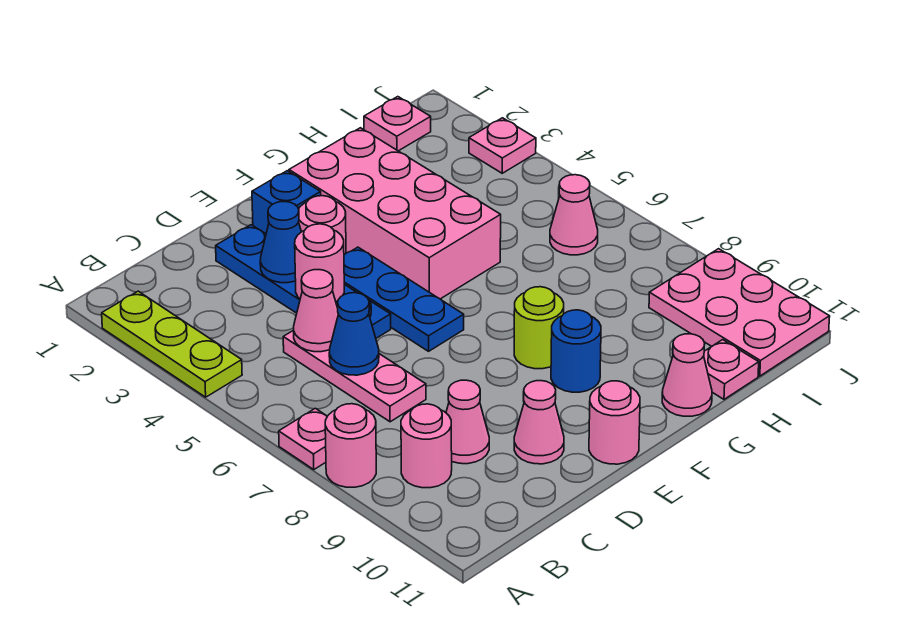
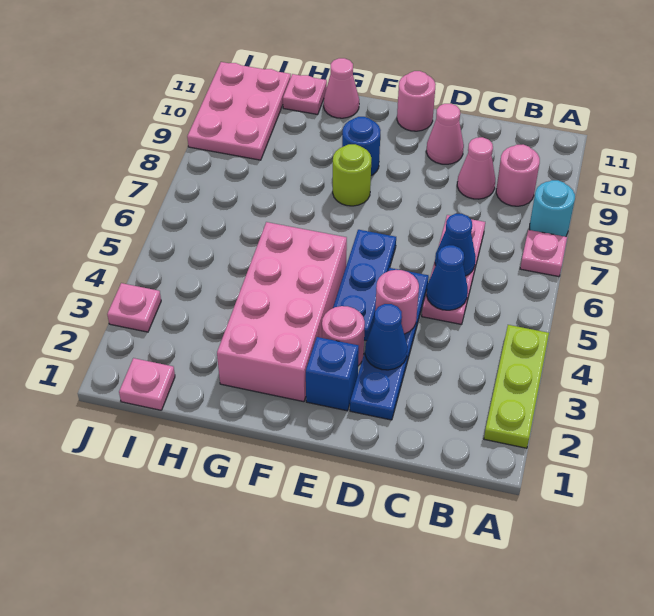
pink 1x1 round brick [325,404,376,487] -> cyan 1x1 round brick [530,180,575,237]
pink 1x1 cone [294,270,338,352] -> blue 1x1 cone [426,245,468,310]
pink 1x1 cone [550,175,598,255] -> none

